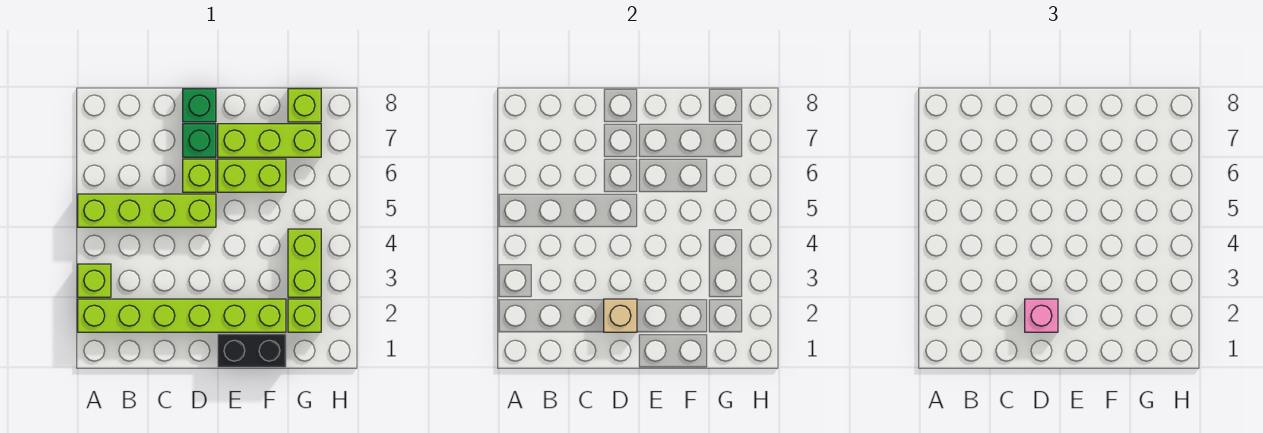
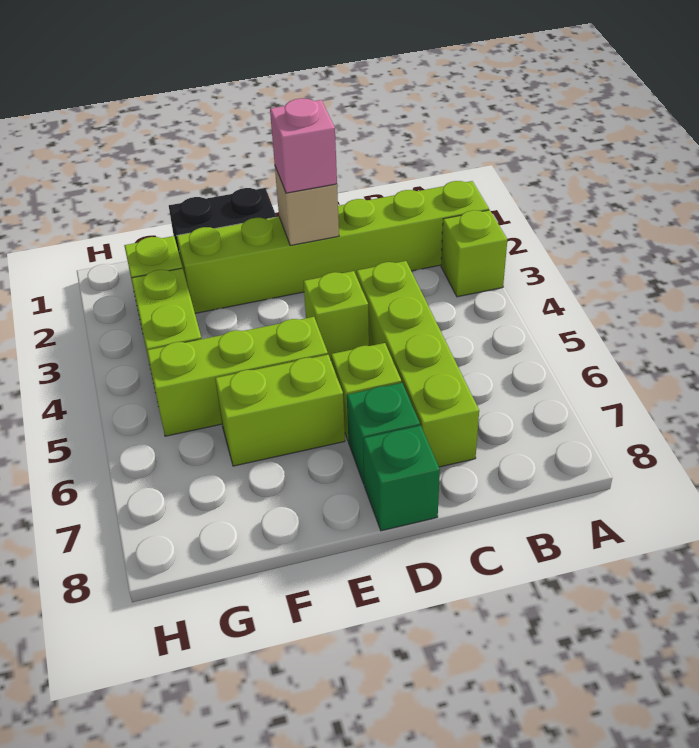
lime 1x4 brick [78,194,216,227] -> lime 1x4 brick turned to [357,261,479,467]
lime 1x3 brick [218,124,321,157] -> lime 1x3 brick moved to [147,317,328,436]
lime 1x1 brick [288,89,321,122] -> lime 1x1 brick moved to [303,271,369,360]

